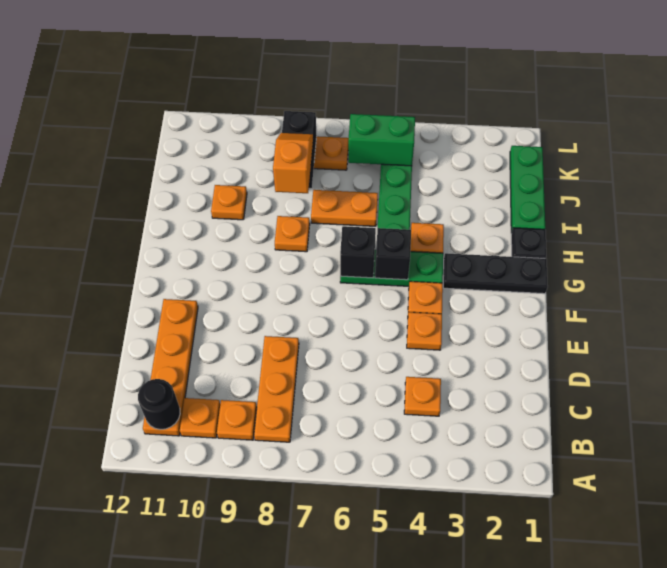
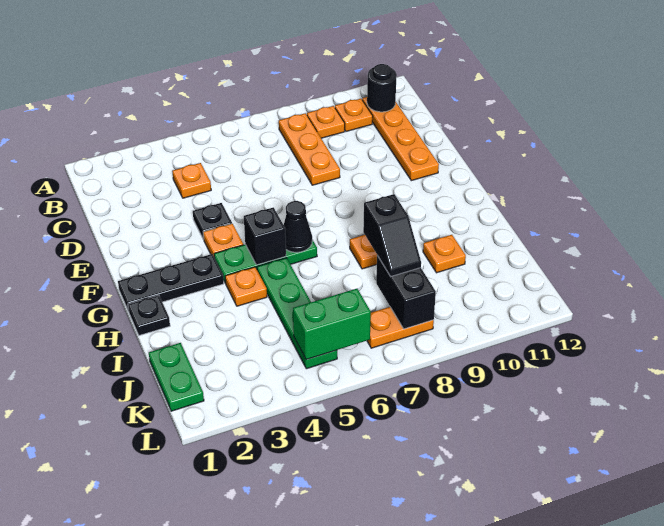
orange 1x1 plate [407,312,442,350] -> black 1x1 plate [193,203,232,239]
black 1x1 brick [340,226,376,278] -> black 1x1 cone [284,201,312,252]
green 1x3 plate [510,146,545,233] -> green 1x2 plate [149,343,204,411]
orange 1x2 plate [311,190,378,226] -> none
orange 1x2 slope [273,133,313,193] -> black 1x2 slope [363,194,421,276]

